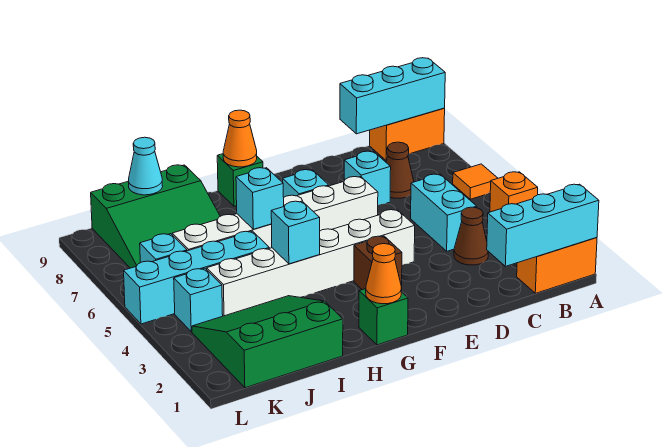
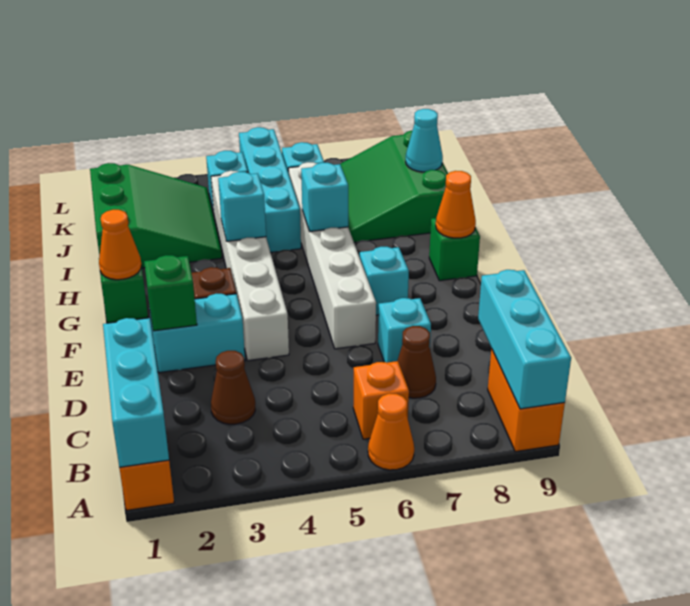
orange 1x1 brick [490,172,538,212] -> orange 1x1 brick moved to [353,361,409,439]
orange 1x1 tile [453,164,498,199] -> orange 1x1 cone [368,393,414,470]
cyan 1x2 brick [411,174,477,251] -> cyan 1x2 brick moved to [150,294,245,373]
none -> green 1x1 brick [144,255,197,331]

